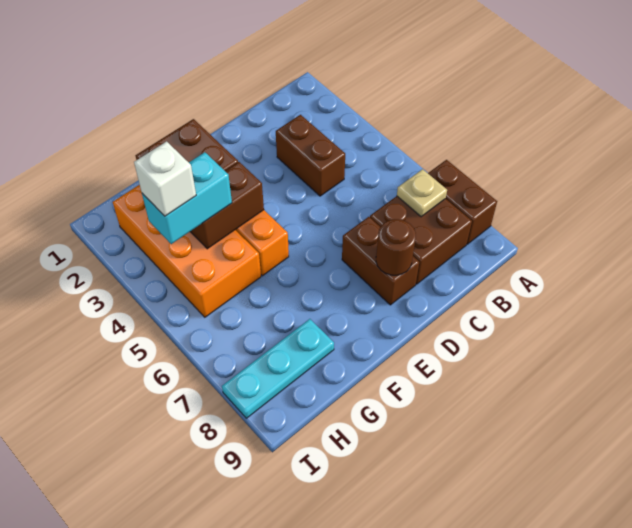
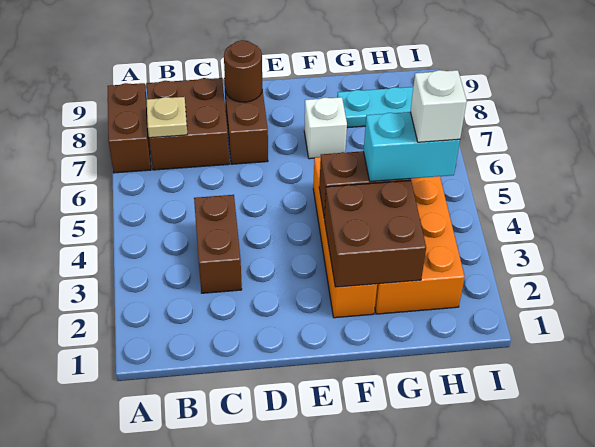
none -> white 1x1 brick [304,97,347,159]

